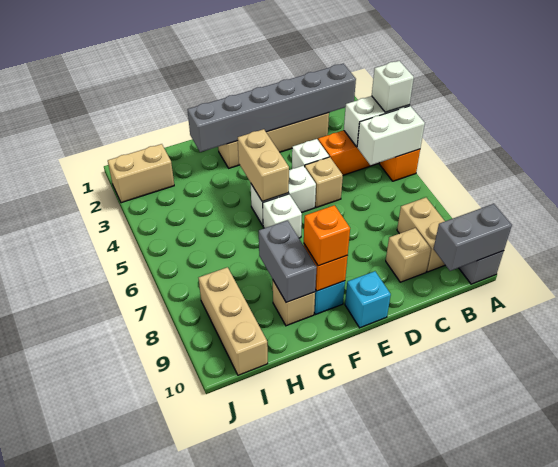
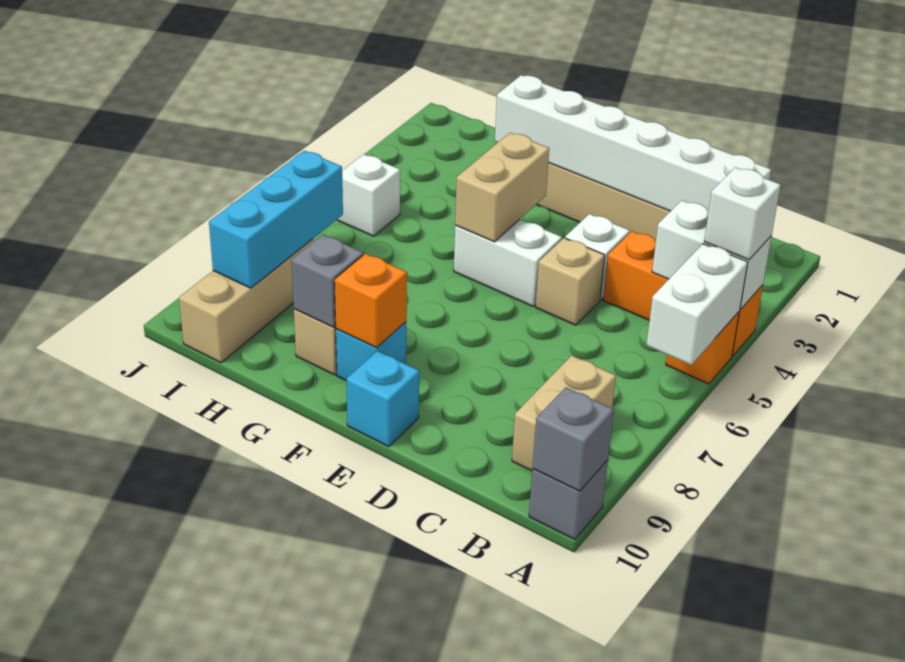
white 1x2 brick [357,106,425,165] -> white 1x2 brick turned to [647,244,748,365]
grey 1x2 brick [434,204,512,271] -> grey 1x1 brick [533,387,614,491]
grey 1x6 brick [188,64,356,152] -> white 1x6 brick [495,75,771,211]
tan 1x1 brick [386,228,431,282] -> none
white 1x1 brick [263,194,302,238] -> white 1x1 brick moved to [338,154,400,236]
orange 1x1 brick [304,205,350,266] -> none
grey 1x2 brick [259,221,317,302] -> grey 1x1 brick [292,235,363,327]
tan 1x2 brick [108,144,174,203] -> none
none -> cyan 1x3 brick [209,151,343,288]

